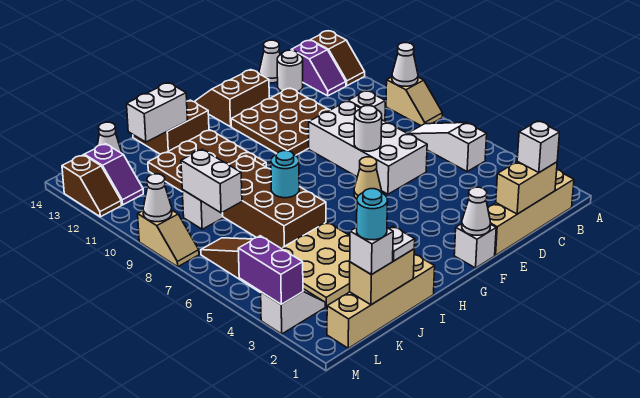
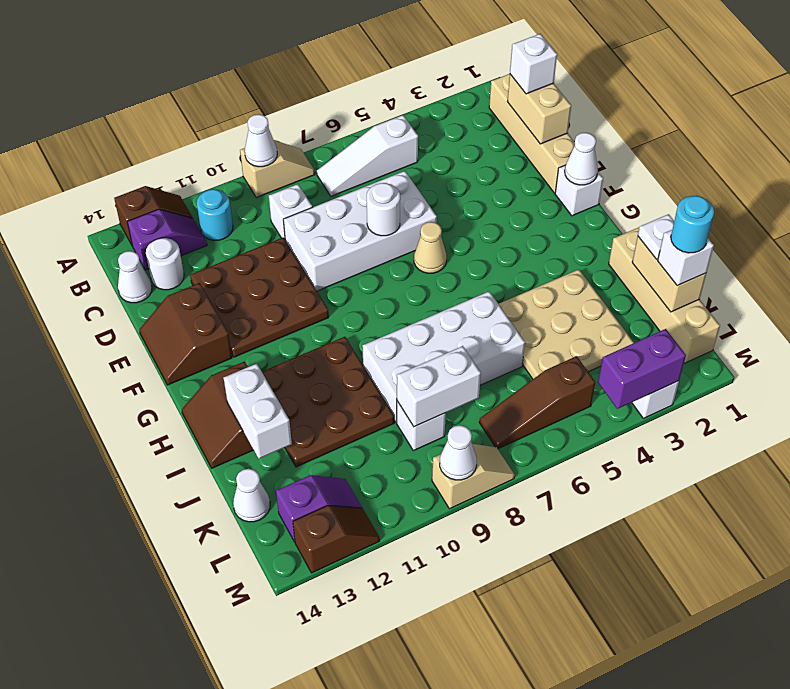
brown 2x4 brick [223,156,326,248] -> white 2x4 brick [362,291,525,423]
cyan 1x1 round brick [271,151,299,198] -> cyan 1x1 round brick moved to [197,189,233,240]

